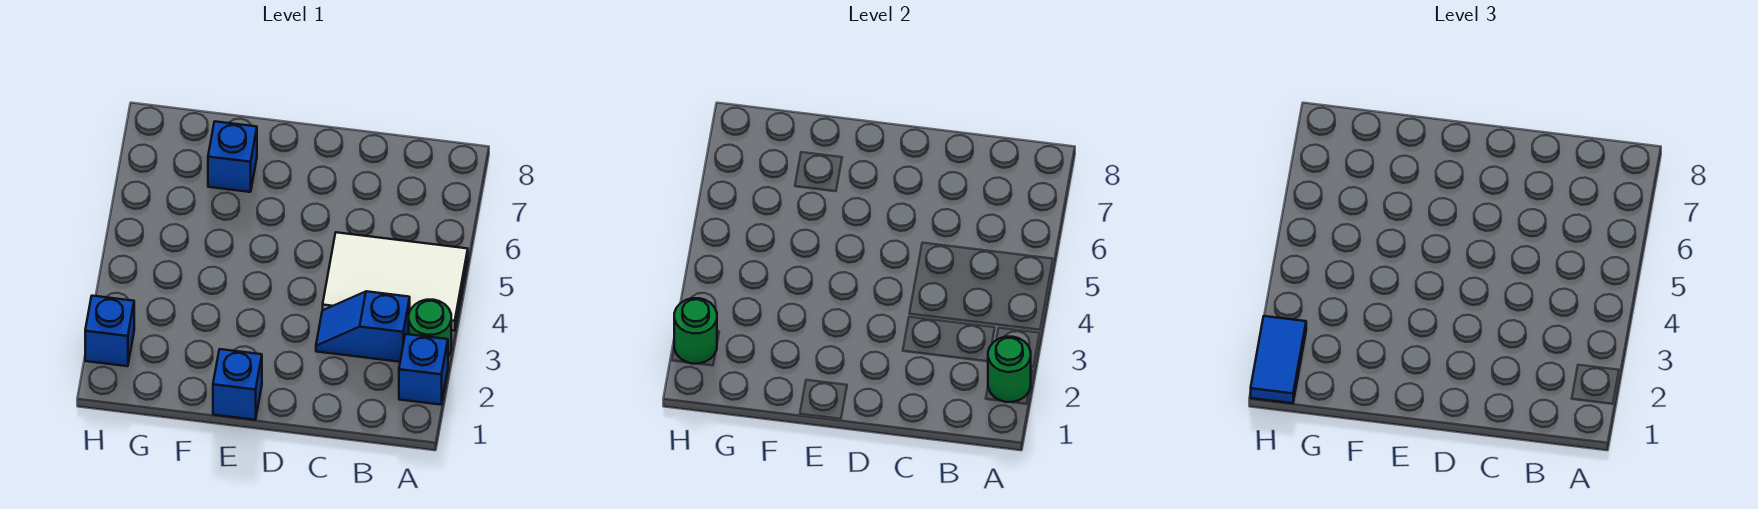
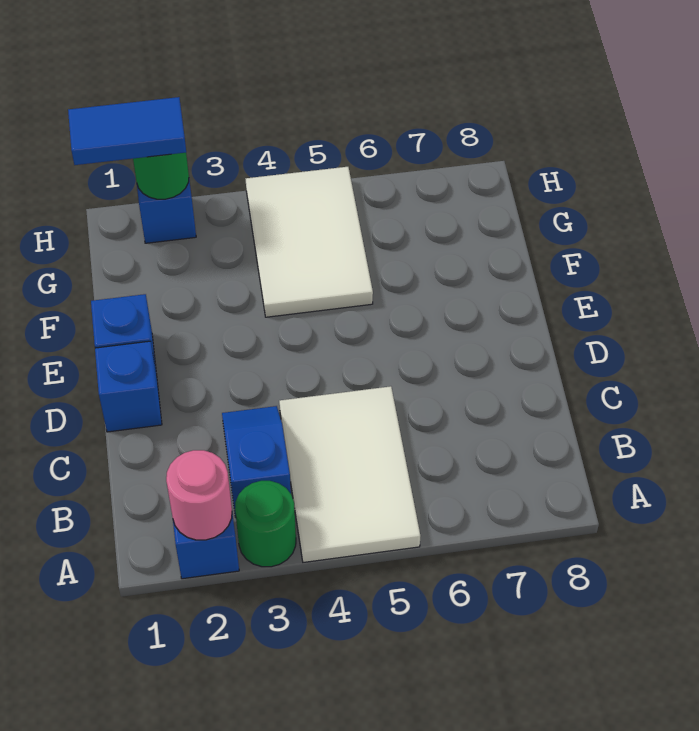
green 1x1 round brick [988,337,1031,402] -> pink 1x1 round brick [166,450,232,540]
none -> white 2x3 tile [246,167,373,317]
blue 1x1 brick [208,121,257,192] -> blue 1x1 brick moved to [95,341,162,432]

